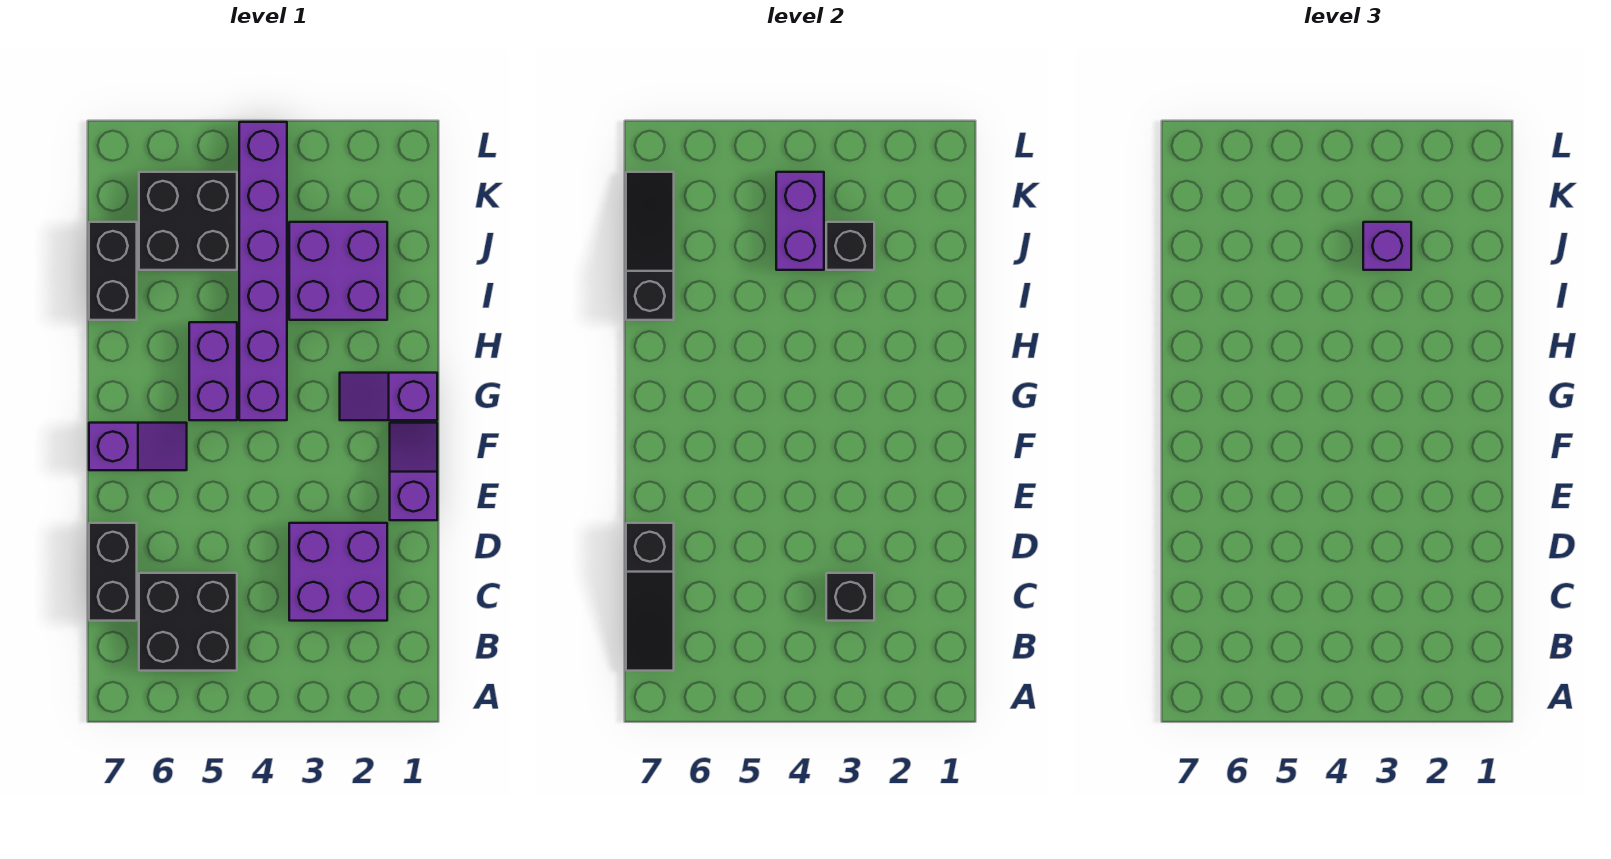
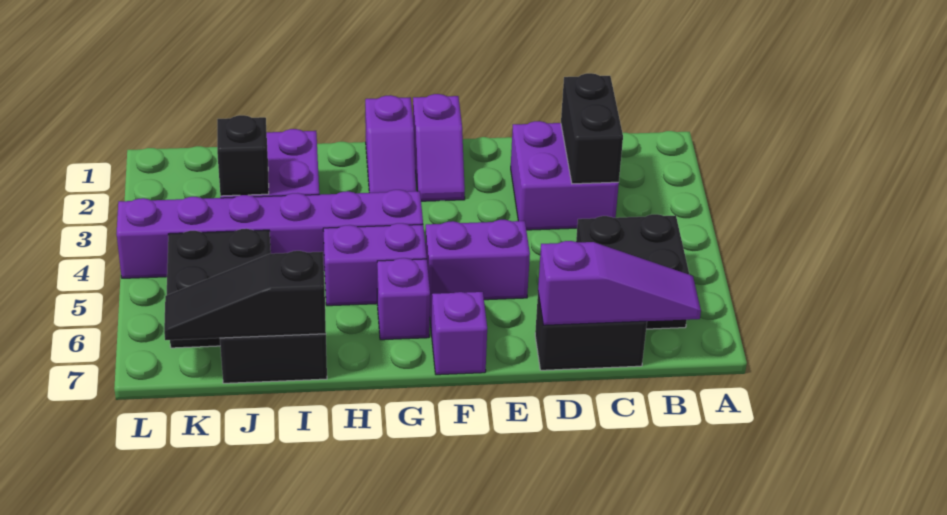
black 1x3 slope [626,523,674,671] -> purple 1x3 slope [538,241,701,325]
black 1x1 brick [826,573,874,621] -> black 1x2 brick [561,73,623,184]
purple 1x2 slope [390,423,437,520] -> purple 1x2 slope turned to [413,94,465,201]
purple 1x1 brick [1363,222,1411,270] -> purple 1x1 brick moved to [377,258,430,340]
purple 1x2 brick [776,172,824,270] -> purple 1x2 brick moved to [425,220,530,300]

